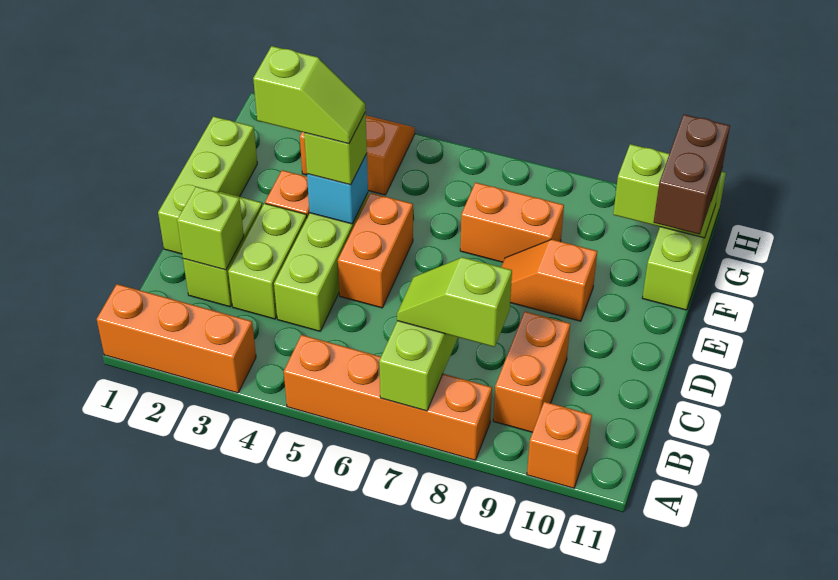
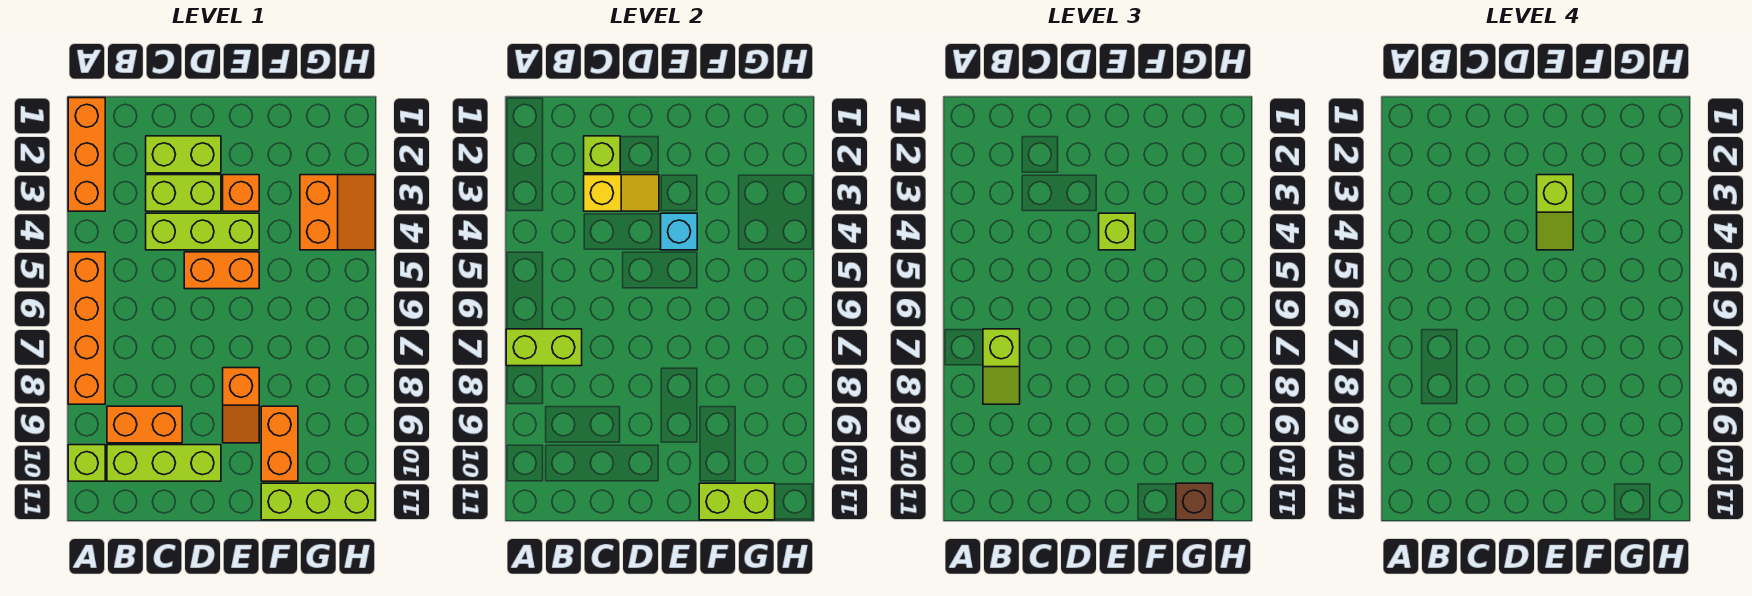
orange 1x1 brick [527,402,592,488] -> lime 1x1 brick [68,445,105,481]
lime 1x2 slope [397,257,512,347] -> lime 1x2 slope turned to [983,329,1020,404]
none -> yellow 1x2 slope [584,175,659,211]
lime 1x3 brick [158,117,257,254] -> lime 1x3 brick moved to [107,445,221,481]
orange 1x2 slope [501,239,597,321] -> orange 1x2 slope turned to [223,368,259,443]
orange 1x2 brick [460,183,564,262] -> orange 1x2 brick moved to [261,406,298,481]
brown 1x2 brick [654,115,730,234] -> brown 1x1 brick [1176,483,1213,520]
lime 1x2 brick [613,144,722,238] -> lime 1x2 brick turned to [699,483,775,520]

